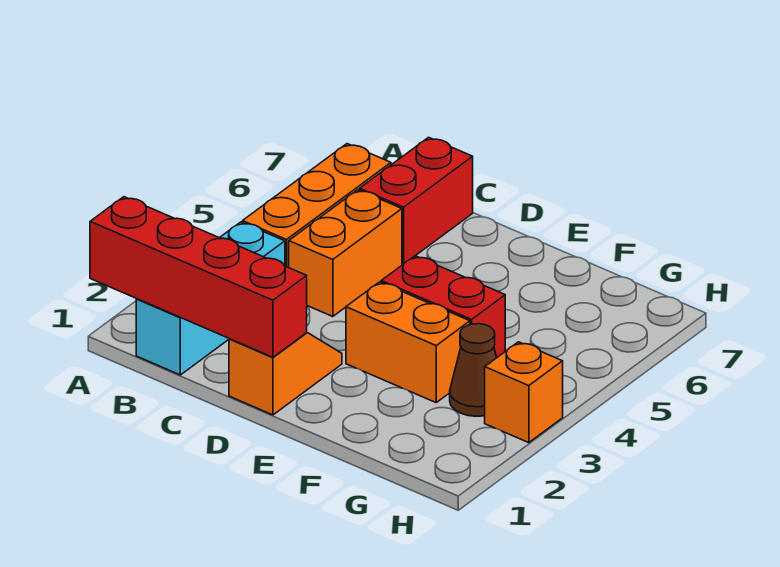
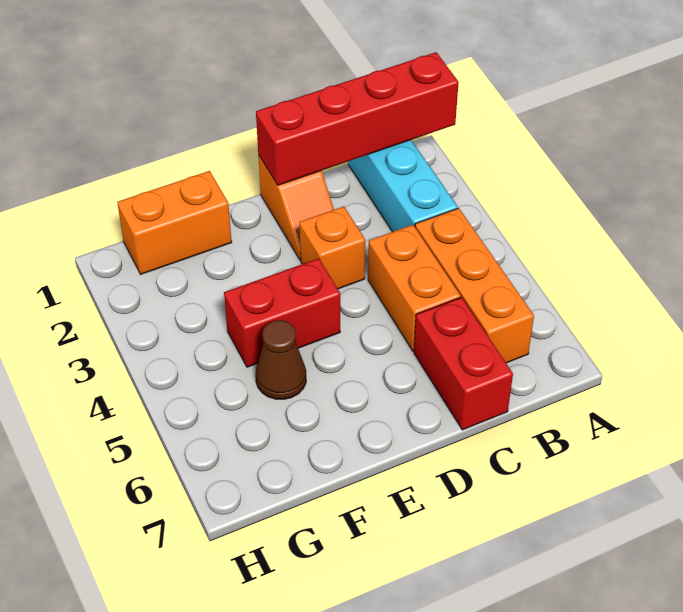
orange 1x2 brick [346,282,470,402] -> orange 1x2 brick moved to [117,171,232,274]
brown 1x1 cone [450,324,497,416] -> brown 1x1 cone moved to [256,320,306,399]
orange 1x1 brick [485,342,563,443] -> orange 1x1 brick moved to [300,206,365,289]

